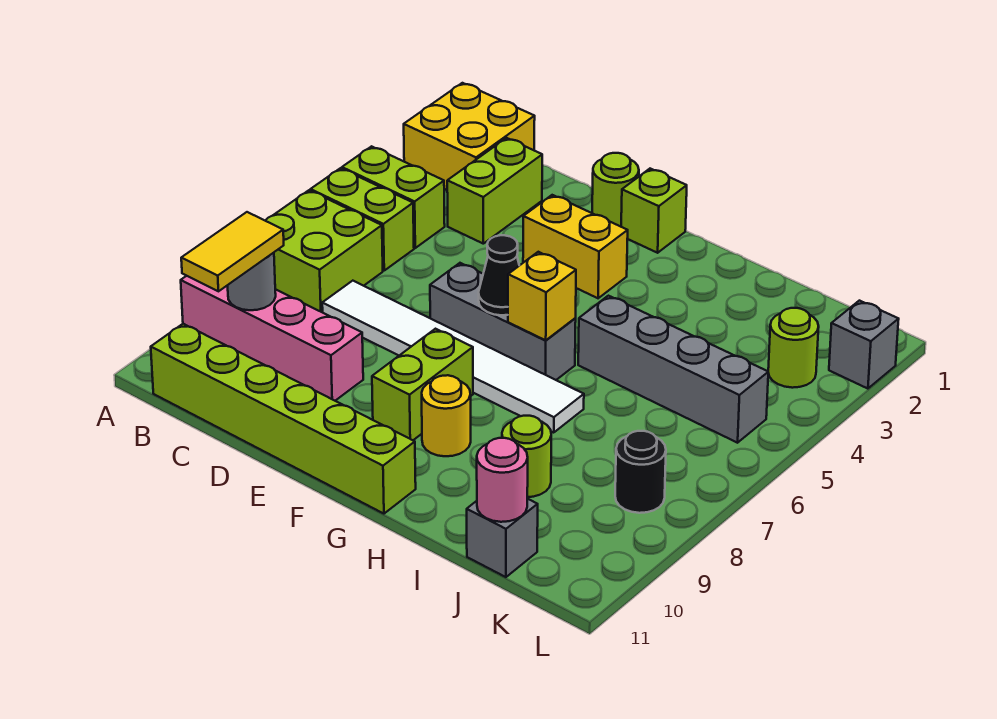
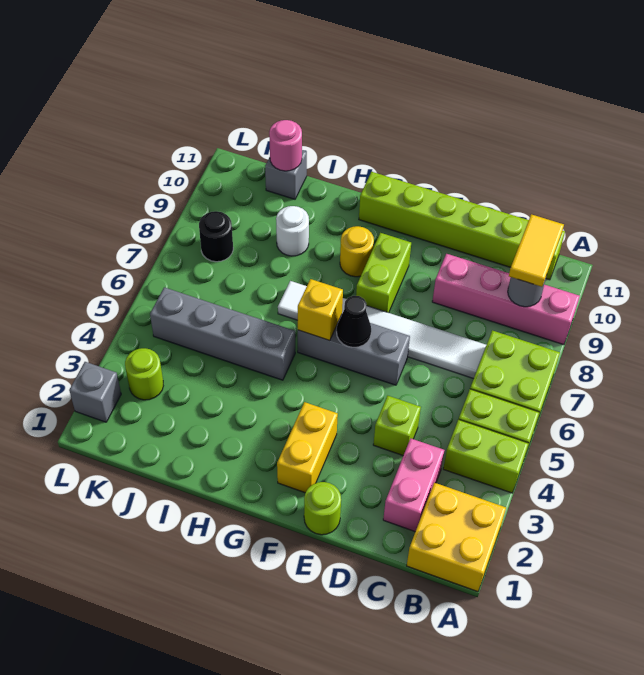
lime 1x2 brick [447,138,542,244] -> pink 1x2 brick [383,438,444,532]
yellow 1x2 brick [523,195,628,298] -> yellow 1x2 brick turned to [277,402,338,493]
lime 1x1 brick [621,169,687,253] -> lime 1x1 brick moved to [373,396,421,455]
lime 1x1 round brick [502,416,551,497] -> white 1x1 round brick [276,206,309,256]

